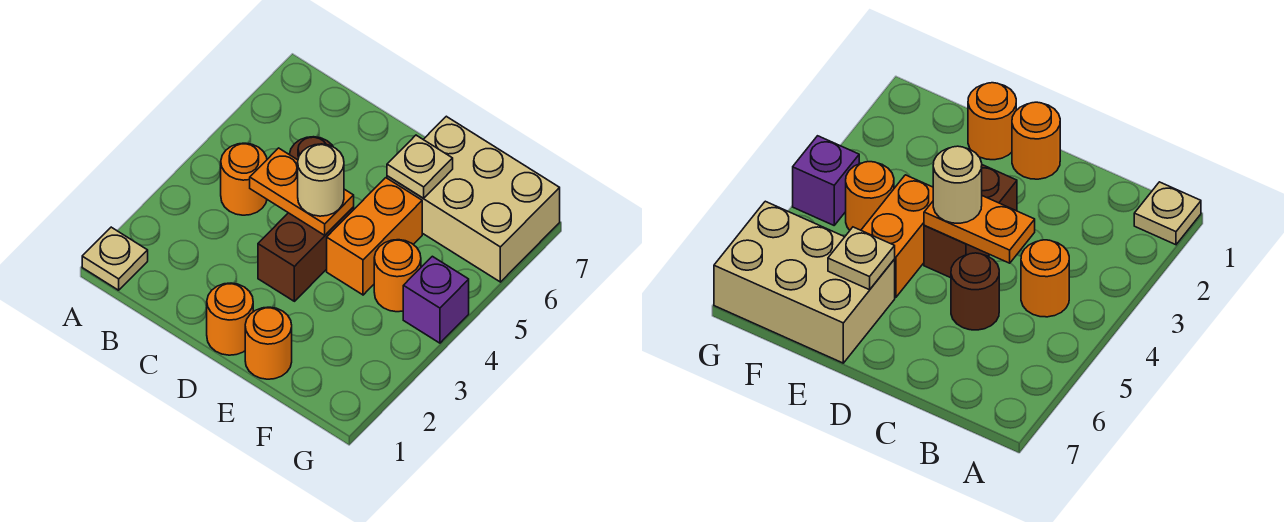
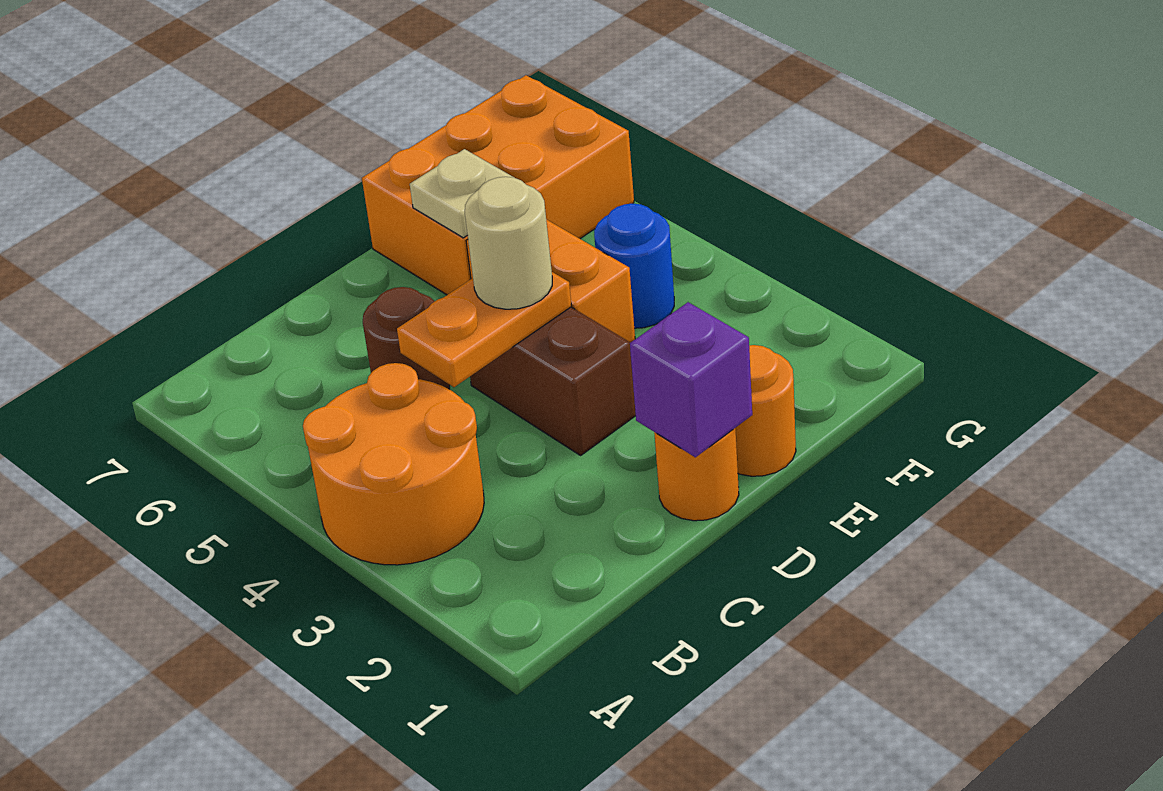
tan 1x1 plate [82,227,148,290] -> none
orange 1x1 round brick [221,143,267,215] -> orange 2x2 round brick [303,363,484,565]
tan 2x3 brick [387,116,560,282] -> orange 2x3 brick [362,75,634,295]
orange 1x1 round brick [374,240,421,312] -> blue 1x1 round brick [594,204,674,328]
purple 1x1 brick [403,256,469,343] -> purple 1x1 brick moved to [630,302,752,457]

